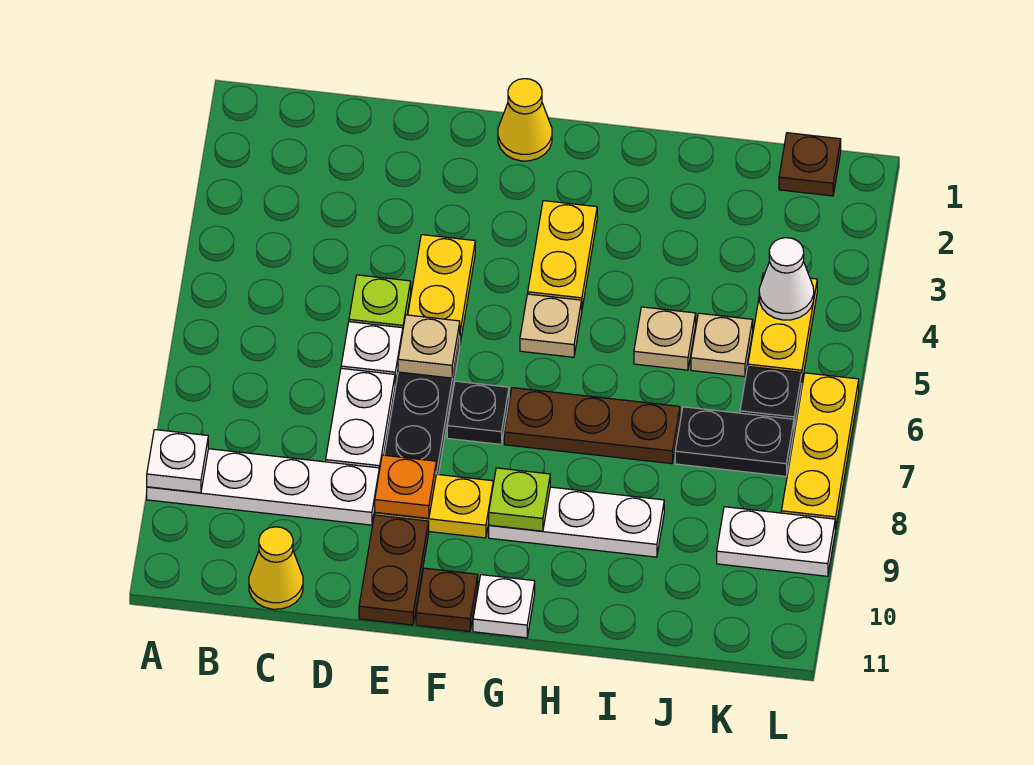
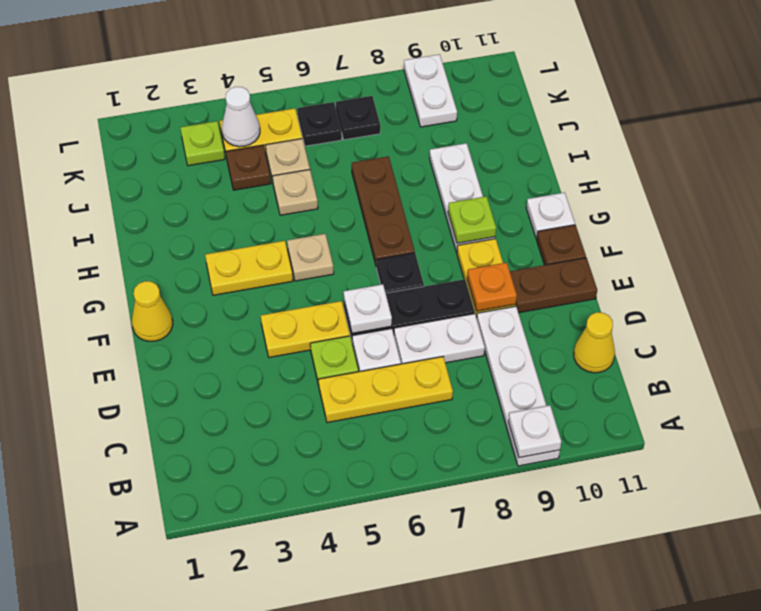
tan 1x1 plate [398,315,460,378] -> white 1x1 plate [344,284,392,334]
black 1x2 plate [675,407,794,476] -> black 1x1 plate [336,96,380,140]
brown 1x1 plate [779,133,841,196] -> brown 1x1 plate moved to [226,145,271,190]
none -> lime 1x1 plate [180,121,225,166]
yellow 1x3 plate [781,373,859,529] -> yellow 1x3 plate moved to [318,357,453,423]

